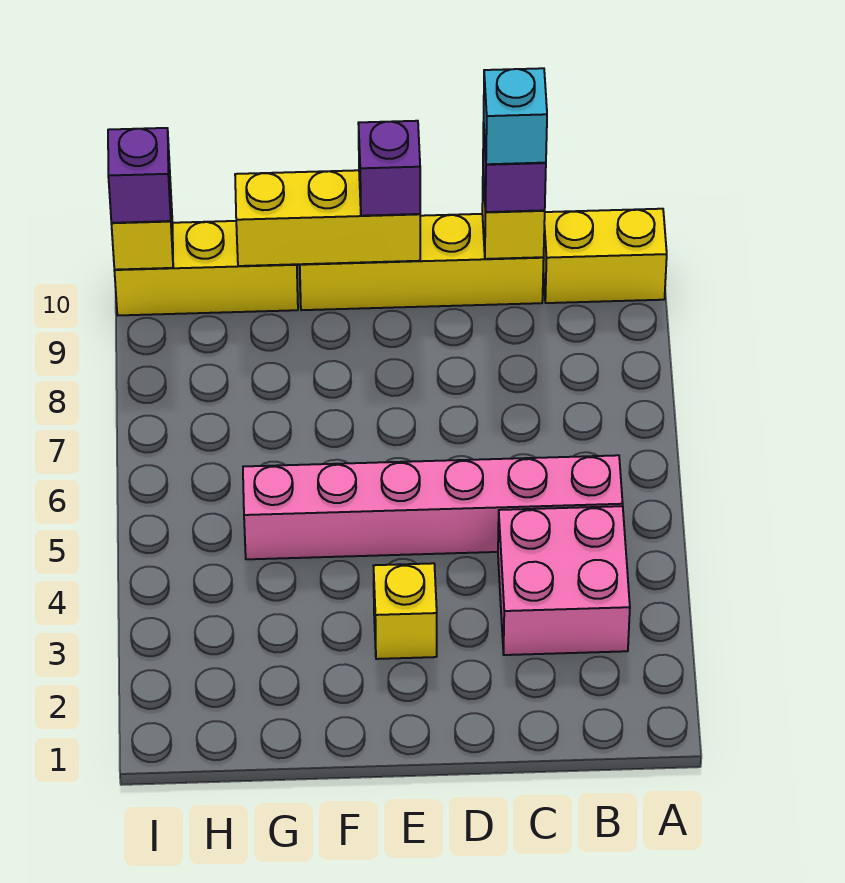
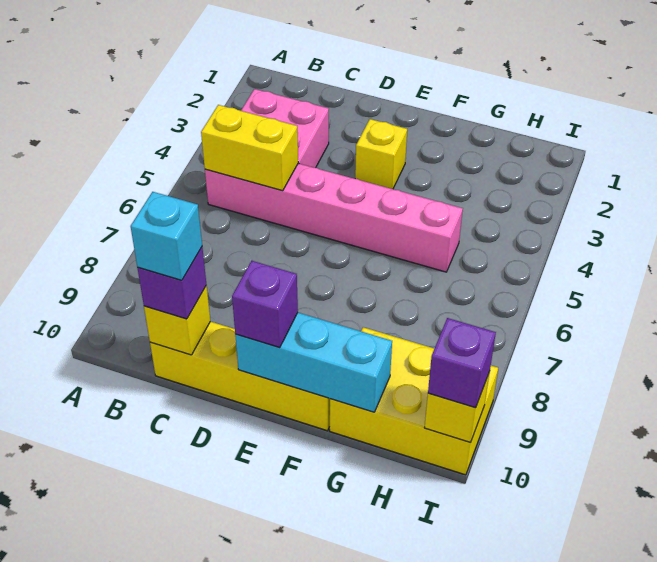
yellow 1x2 brick [543,209,667,303] -> yellow 1x2 brick moved to [201,105,298,191]
yellow 1x3 brick [235,170,420,266] -> cyan 1x3 brick [235,313,392,412]
yellow 1x3 brick [114,221,298,315] -> yellow 2x3 brick [330,327,498,475]

